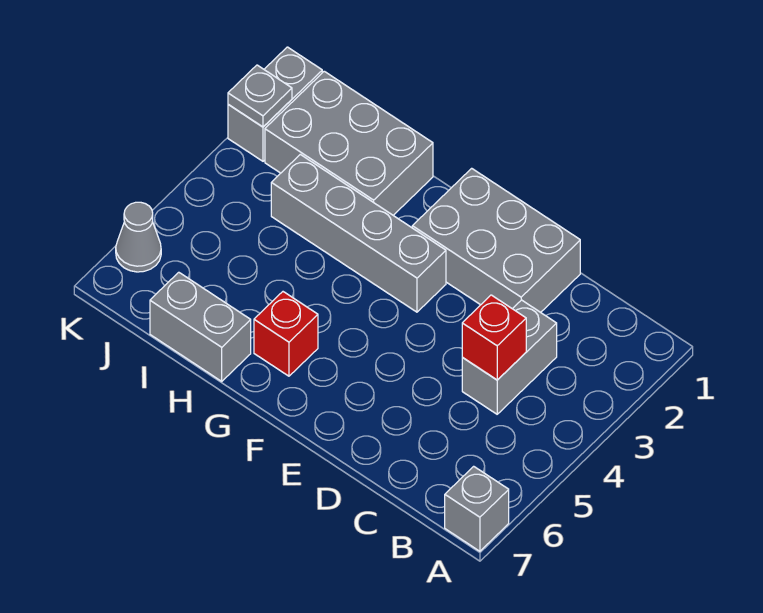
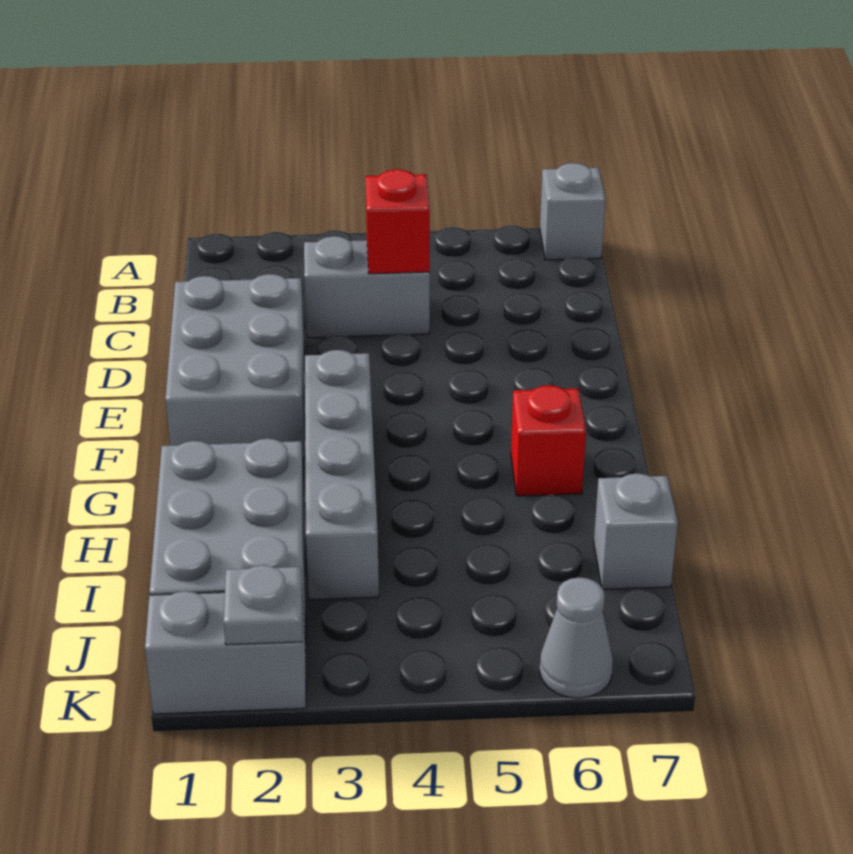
grey 1x2 brick [150,272,251,381] -> grey 1x1 brick [594,473,678,589]

